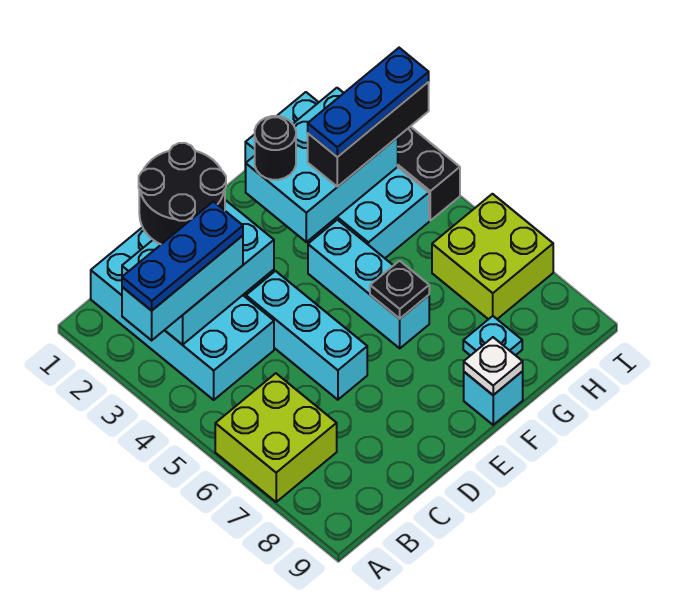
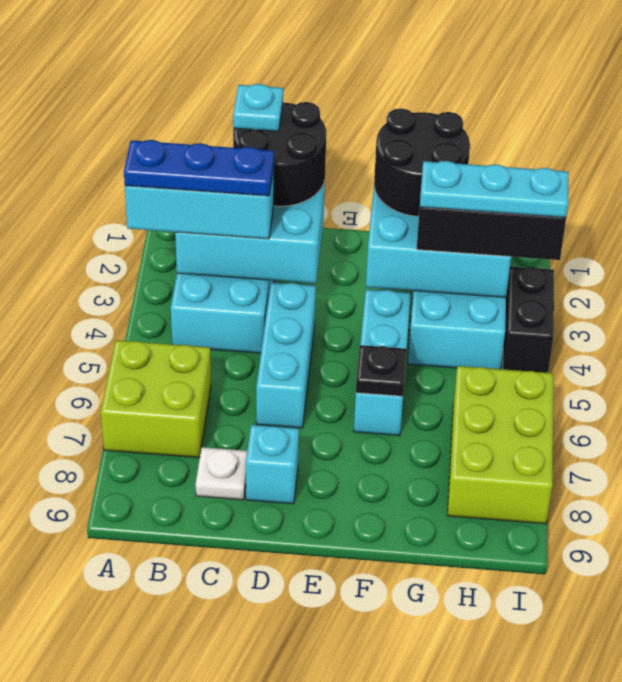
black 1x1 round brick [255,116,296,180] -> black 2x2 round brick [374,109,470,216]
cyan 1x1 brick [464,371,523,425] -> cyan 1x1 brick moved to [246,425,299,504]
white 1x1 plate [464,337,523,395] -> white 1x1 plate moved to [196,447,247,500]
blue 1x3 plate [308,48,429,157] -> cyan 1x3 plate [420,161,568,217]
cyan 1x1 plate [463,316,522,356] -> cyan 1x1 plate moved to [233,84,283,131]
lime 2x2 brick [432,194,553,319] -> lime 2x3 brick [447,366,553,524]

